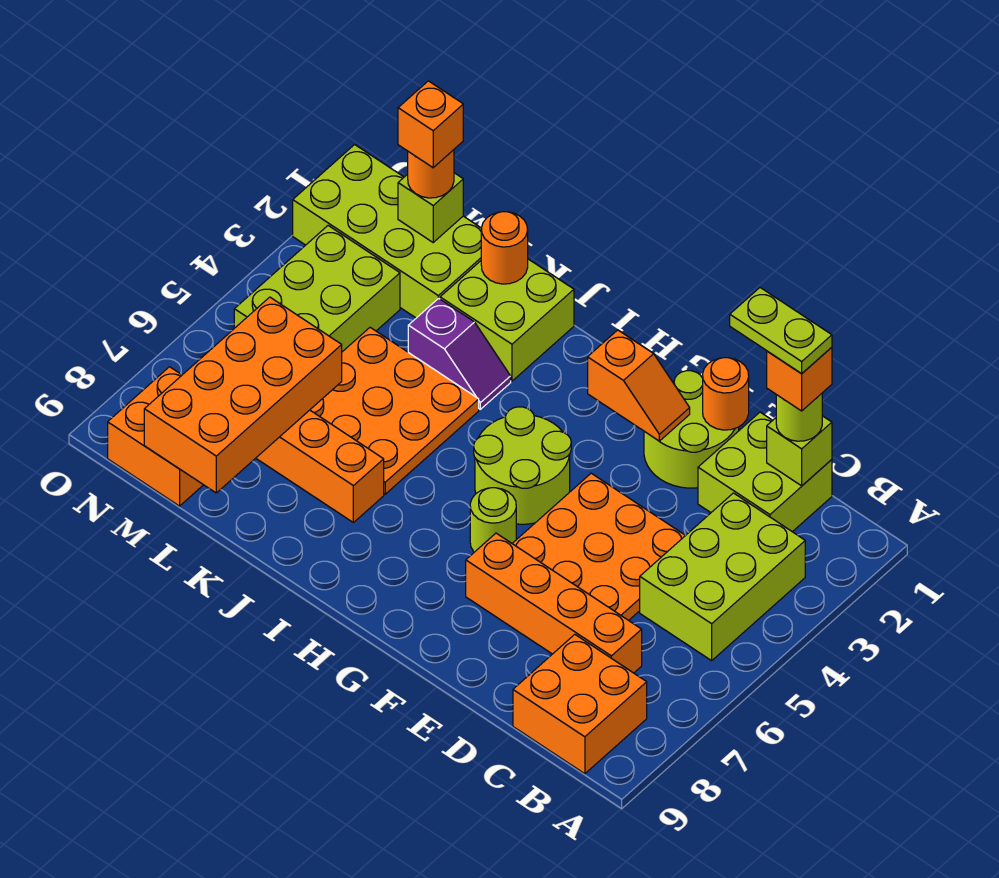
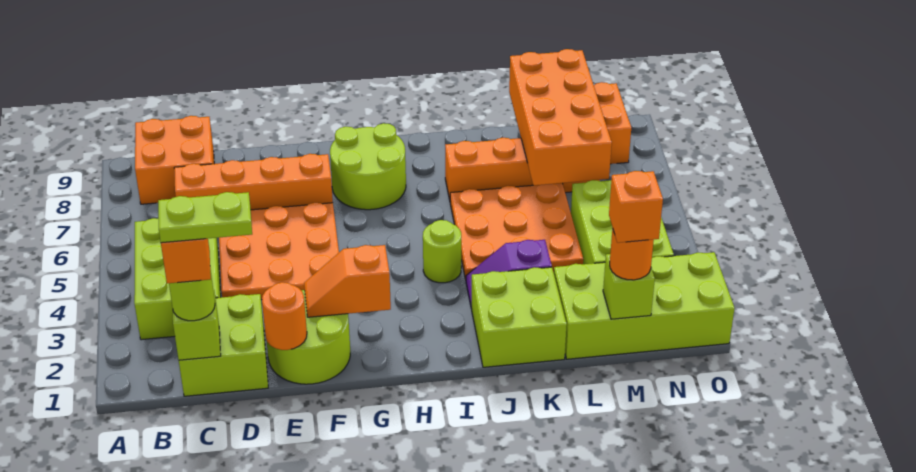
lime 2x2 round brick [474,407,571,524] -> lime 2x2 round brick moved to [330,123,406,210]
lime 1x1 round brick [470,488,516,552] -> lime 1x1 round brick moved to [423,220,461,283]
orange 1x1 round brick [481,212,528,284] -> none

